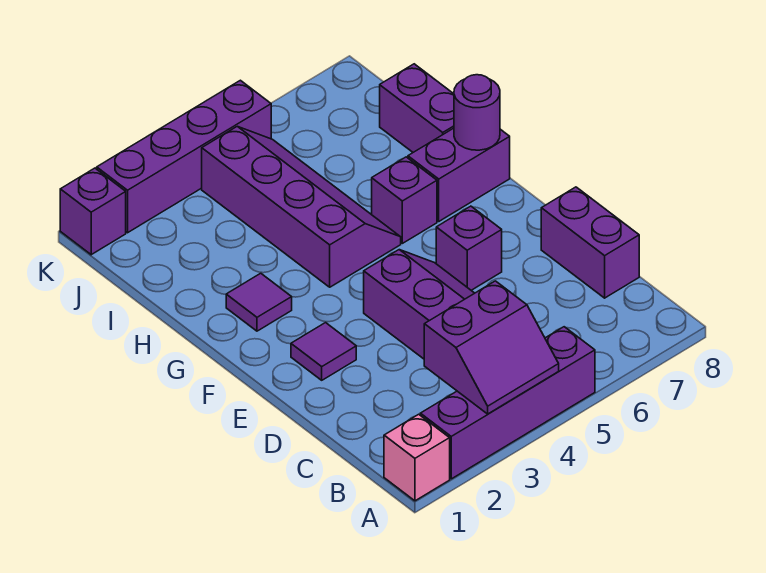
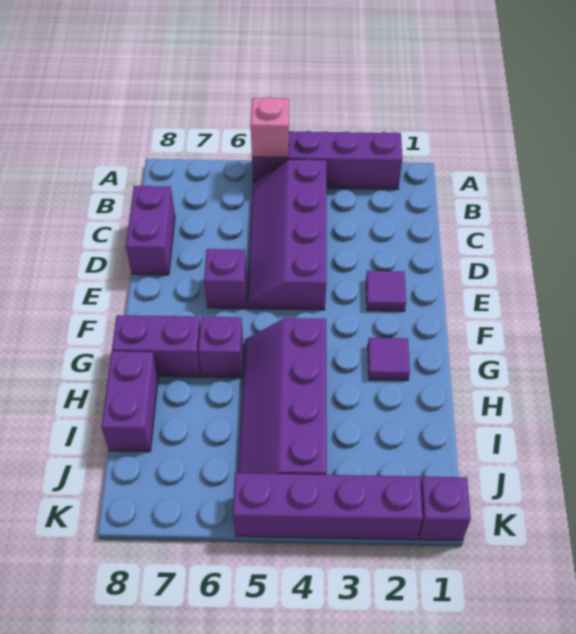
pink 1x1 brick [384,414,450,501] -> pink 1x1 brick moved to [251,97,289,157]
purple 2x2 slope [424,281,559,414] -> none
purple 1x1 round brick [454,75,500,150] -> none

